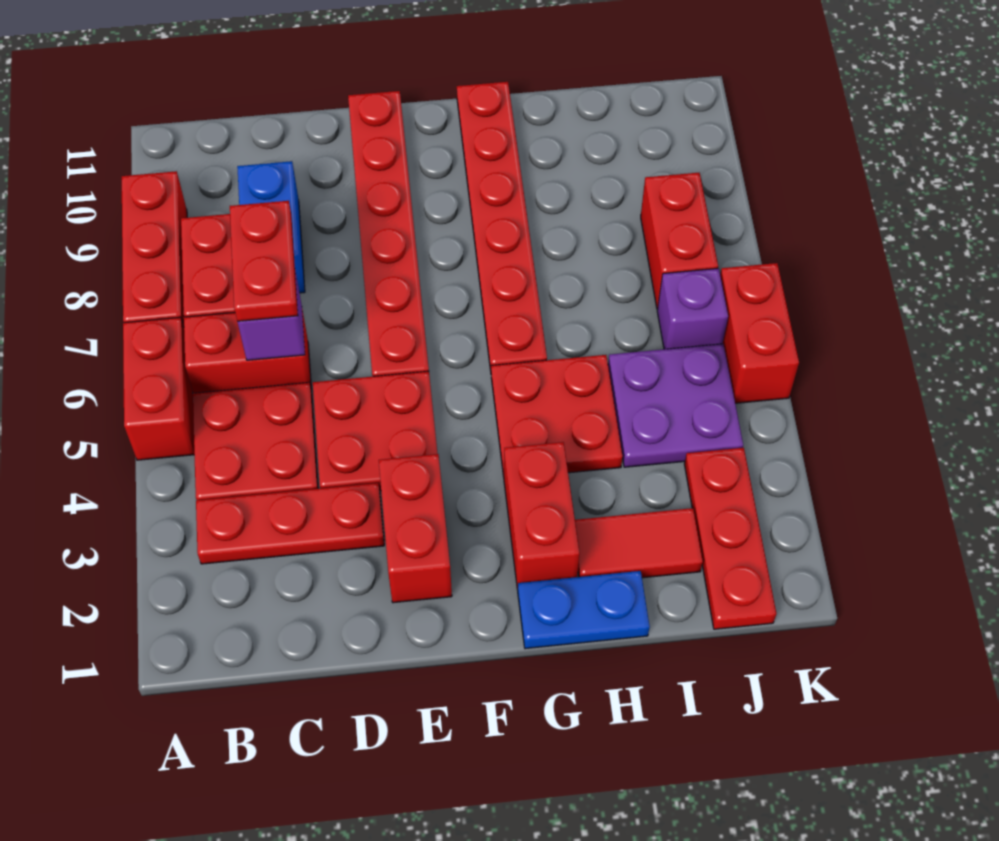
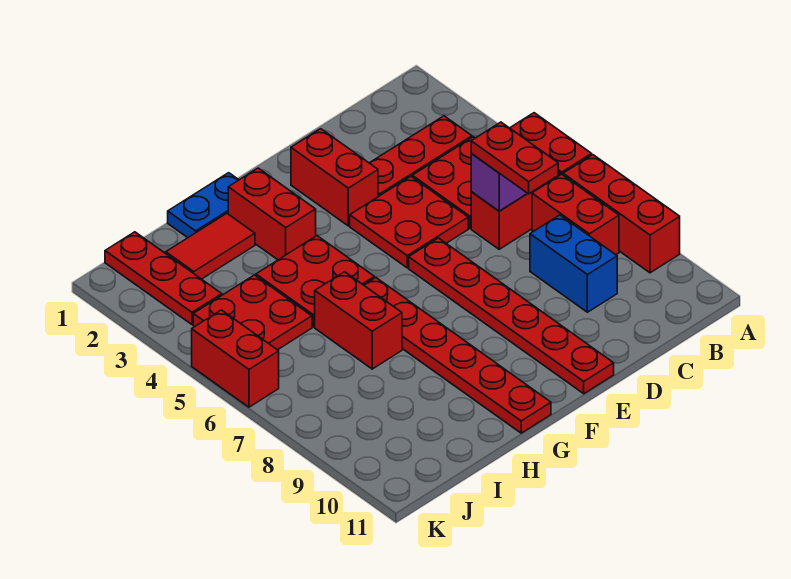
purple 2x2 plate [608,344,743,467] -> red 2x2 plate [193,275,312,350]
purple 1x1 brick [657,268,728,349] -> none
red 1x2 brick [641,173,718,309] -> red 1x2 brick moved to [315,272,402,369]

